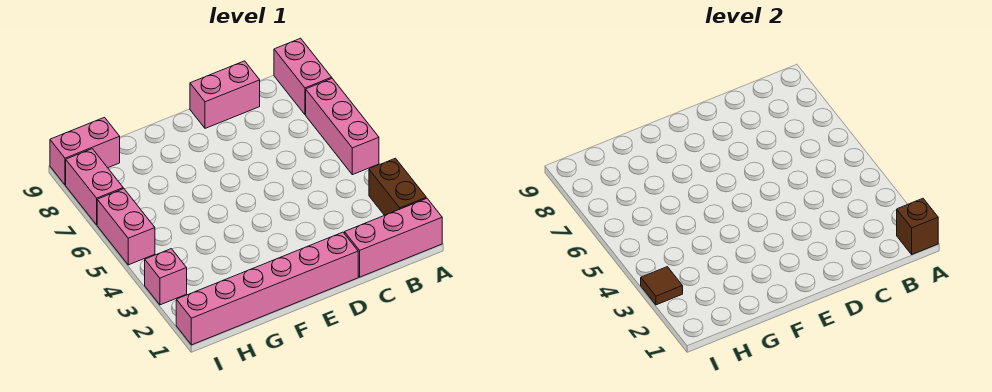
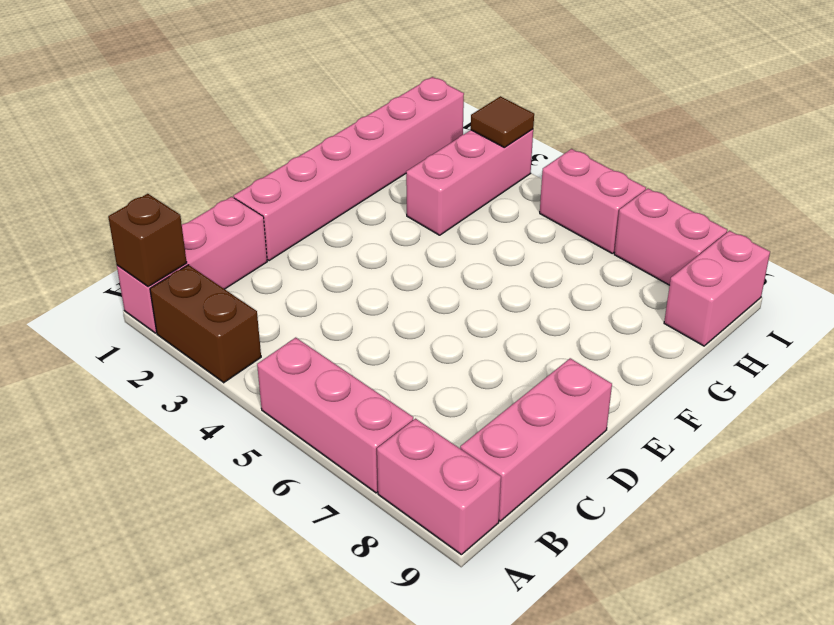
pink 1x2 brick [190,61,260,128] -> pink 1x3 brick [460,358,612,521]
pink 1x1 brick [145,249,187,305] -> pink 1x3 brick [406,129,533,235]

